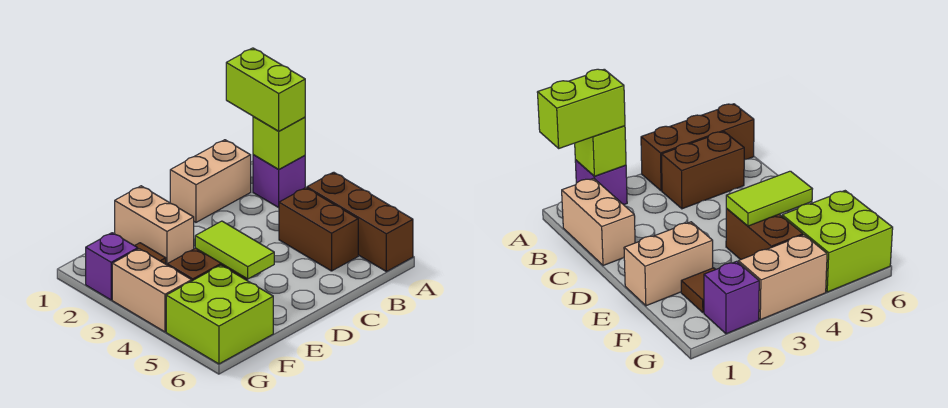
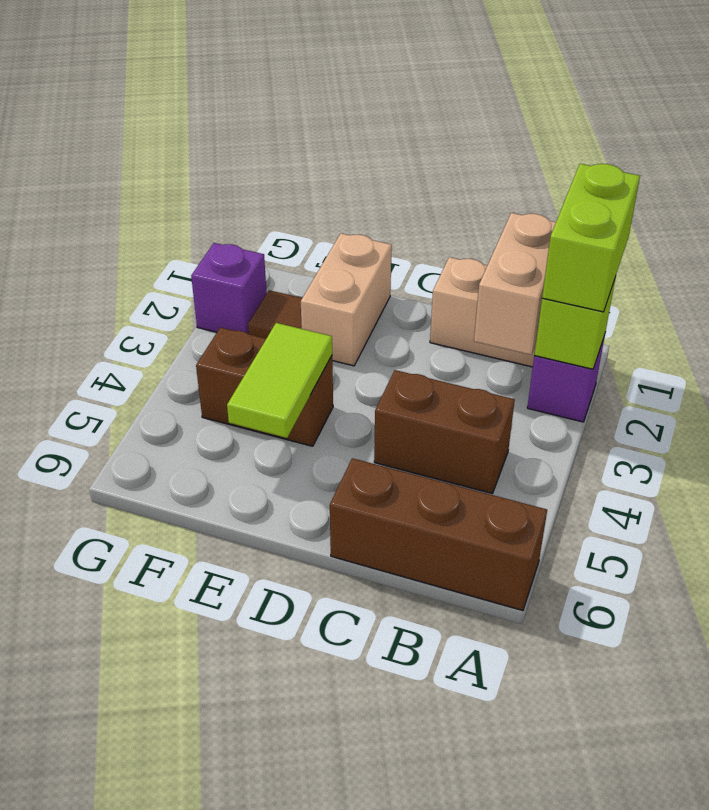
brown 1x3 brick [307,172,413,272] -> brown 1x3 brick turned to [330,458,547,611]
brown 1x2 brick [279,188,358,271] -> brown 1x2 brick turned to [374,370,515,494]
lime 2x2 brick [166,265,273,364] -> none
tan 1x2 brick [112,249,192,332] -> tan 1x2 brick moved to [474,213,556,355]

